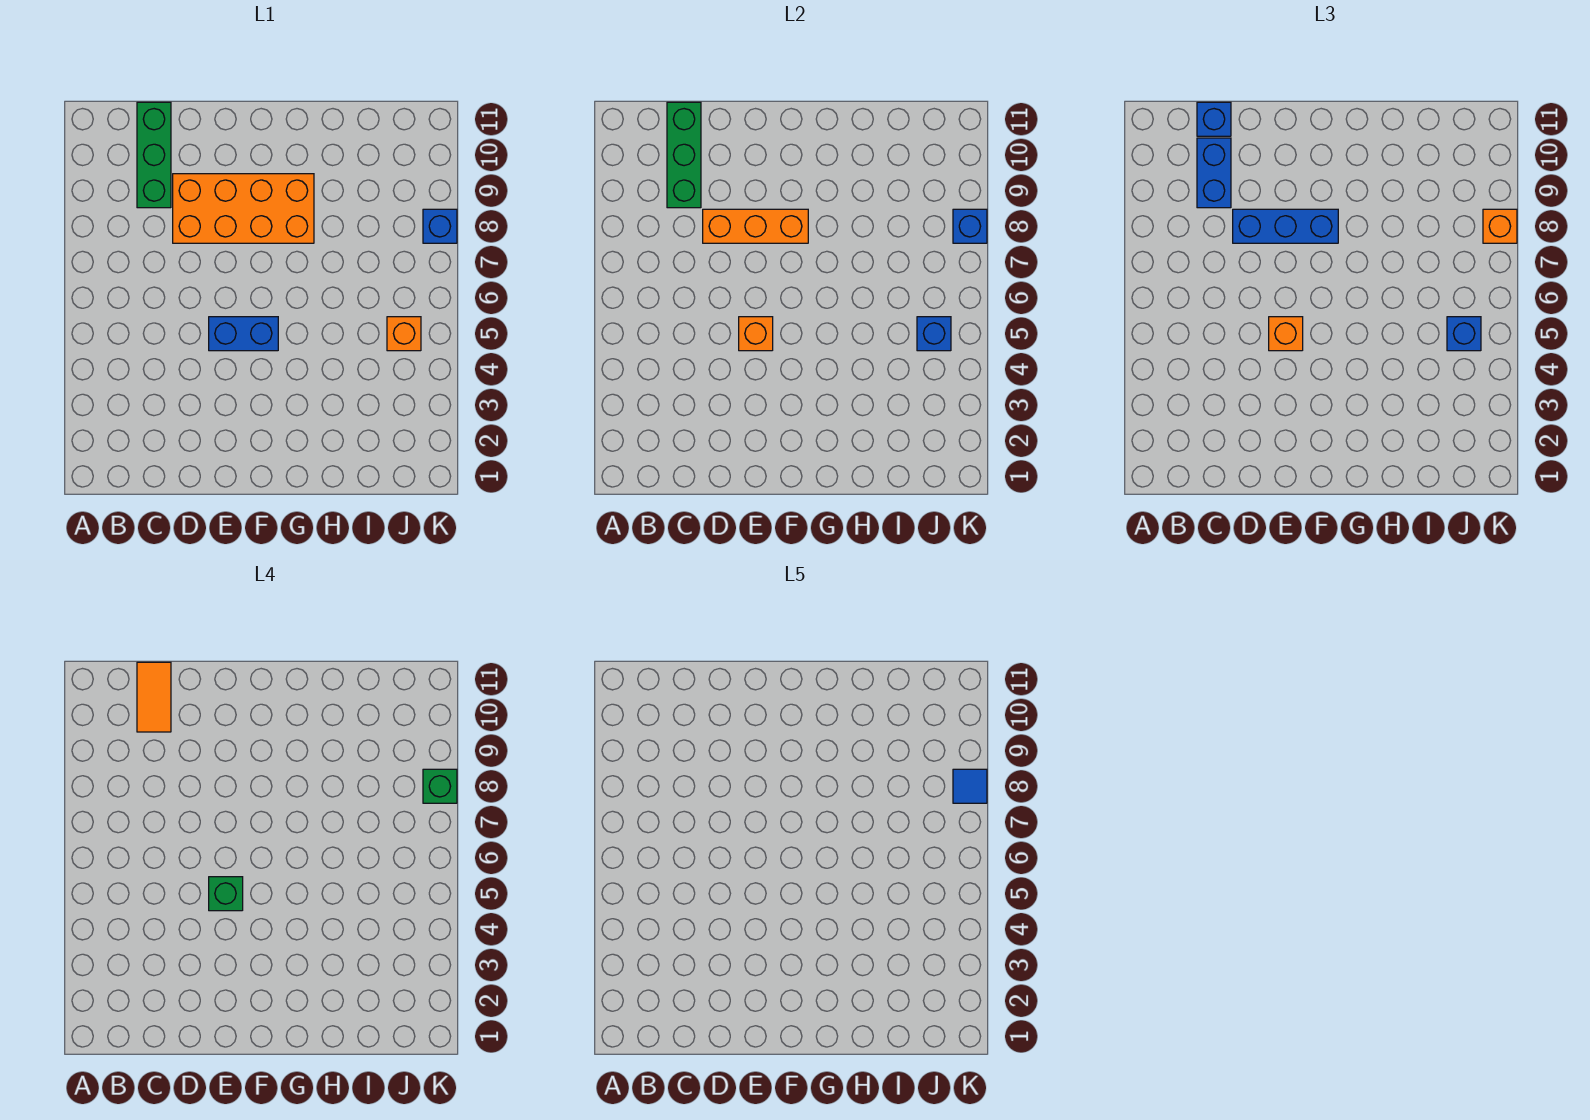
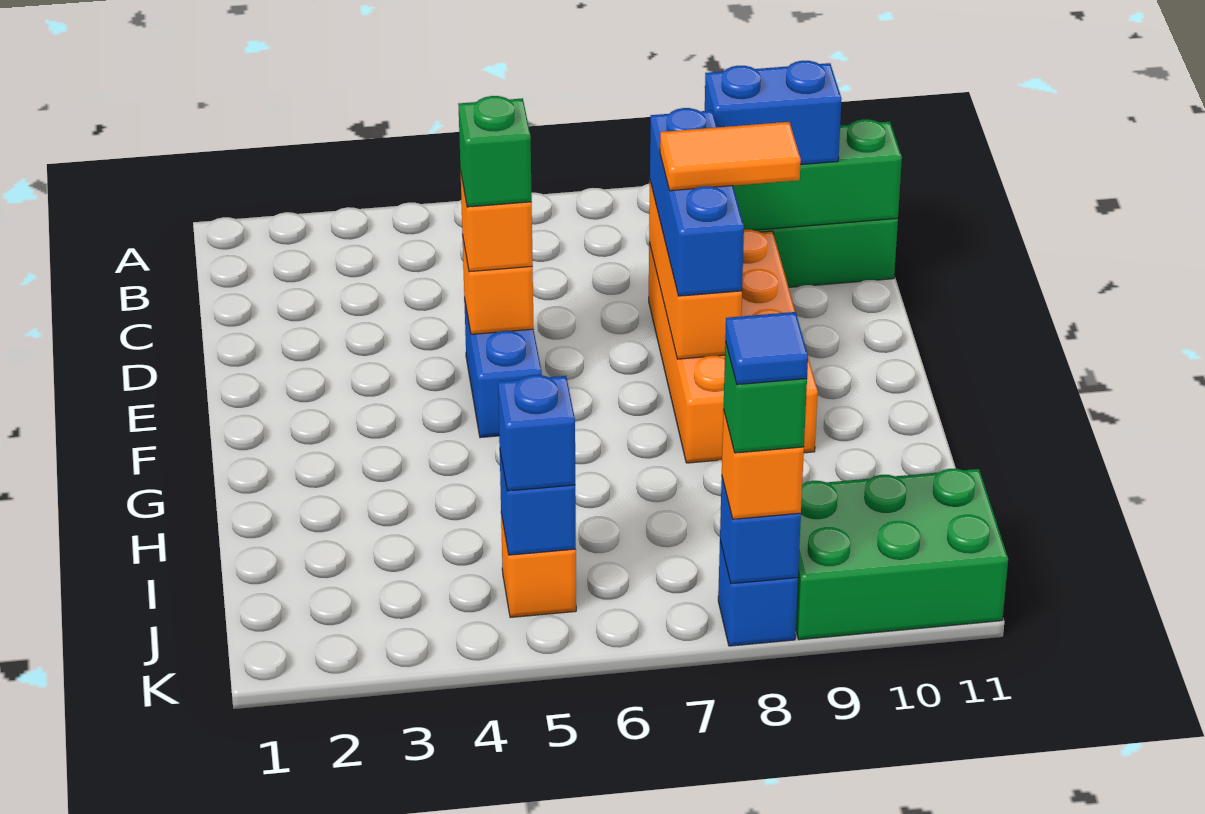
orange 1x2 tile [137,662,171,732] -> orange 1x2 tile moved to [660,122,801,191]
blue 1x1 brick [1197,102,1231,136] -> none
none -> green 2x3 brick [796,469,1008,640]

